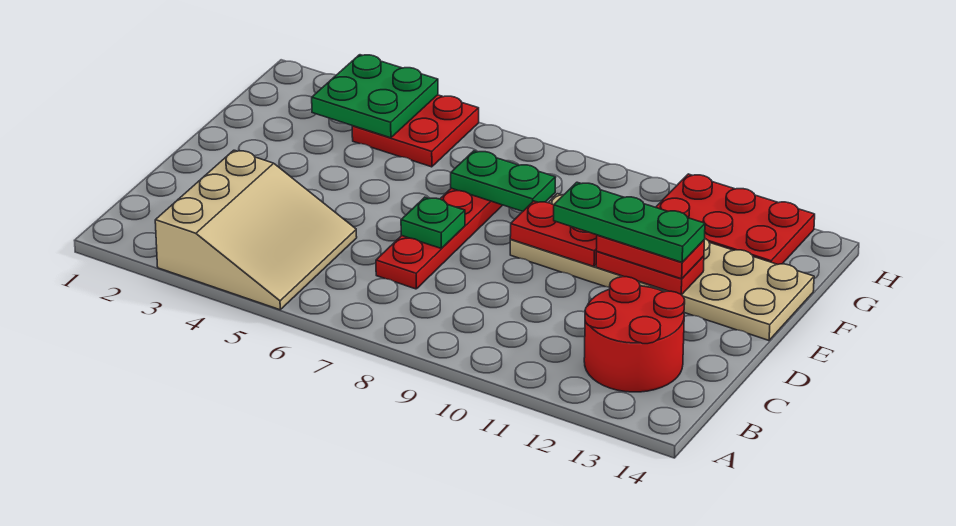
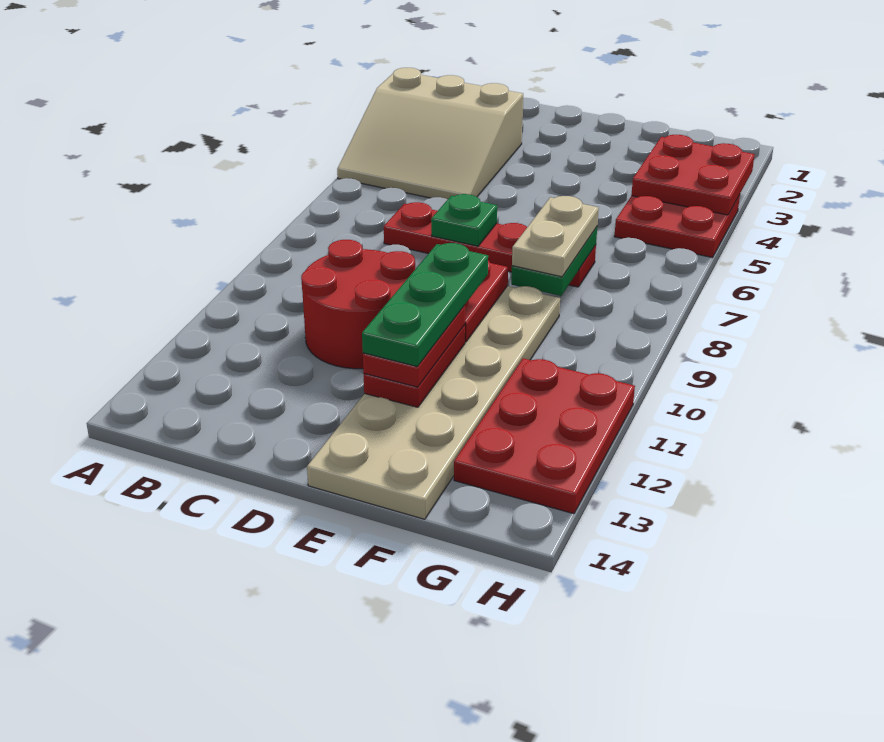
red 2x2 round brick [584,277,685,392] -> red 2x2 round brick moved to [301,240,415,369]
none -> tan 1x2 plate [512,196,599,277]
green 2x2 plate [312,55,438,138] -> red 2x2 plate [631,135,755,215]

